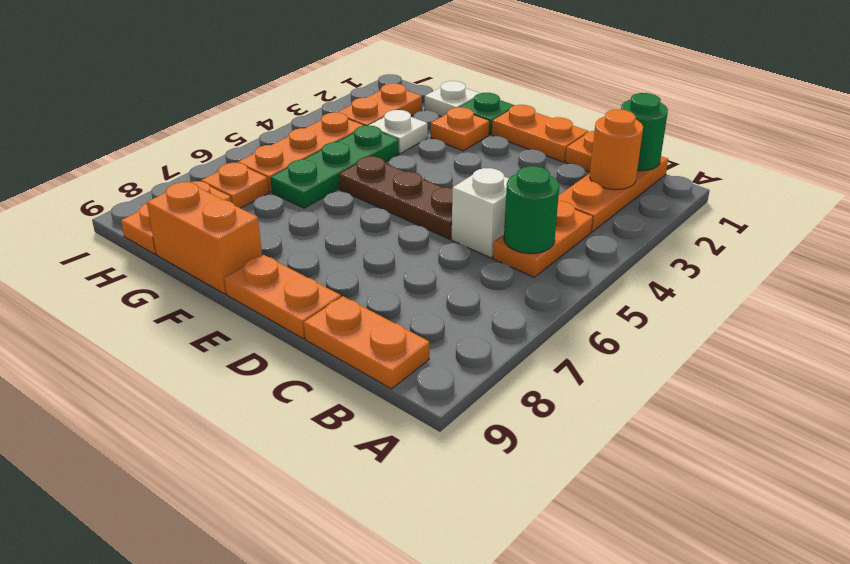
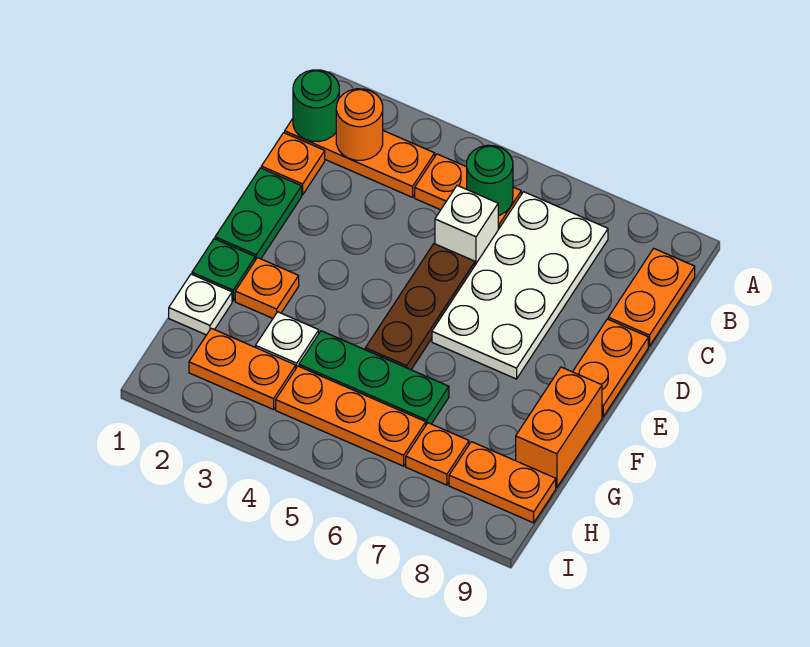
none -> white 2x4 plate [432,192,608,379]
orange 1x2 plate [492,105,588,162] -> green 1x2 plate [215,168,302,260]

